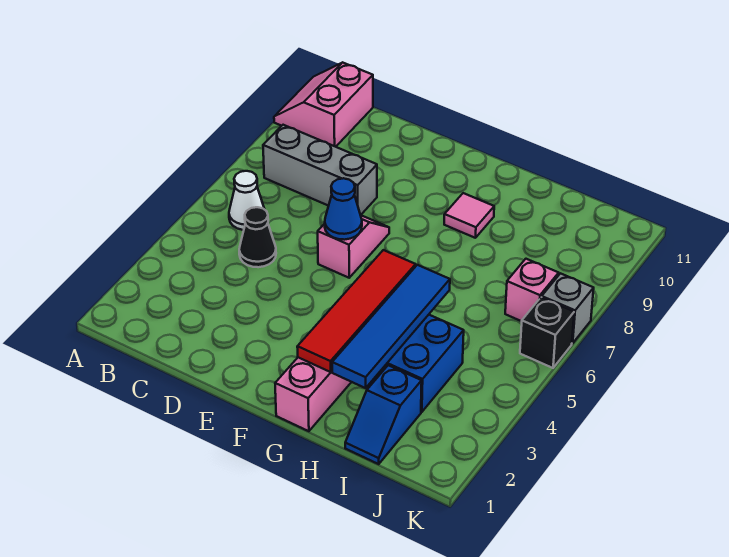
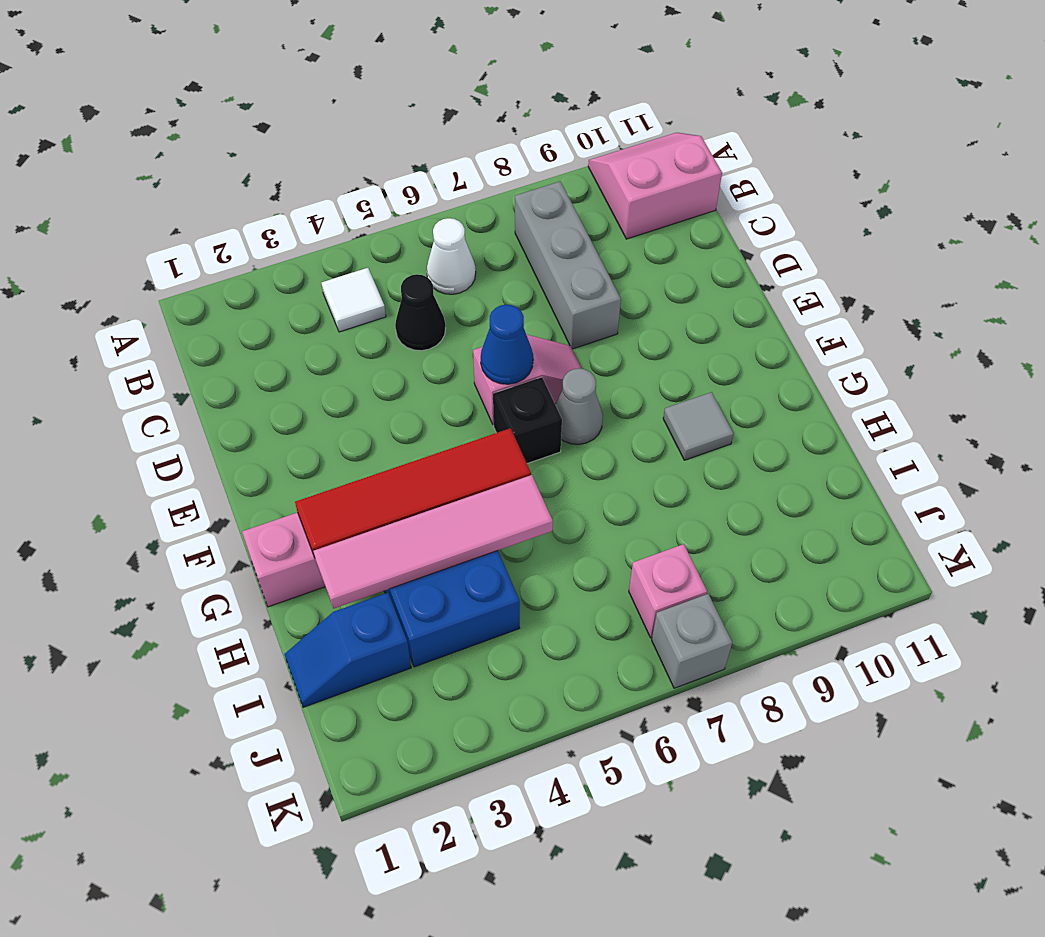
none -> white 1x1 tile [322,268,386,332]
none -> grey 1x1 cone [556,369,603,444]
pink 1x1 tile [444,193,494,238] -> grey 1x1 tile [663,392,733,460]
blue 1x4 tile [332,265,450,388] -> pink 1x4 tile [313,475,553,608]
black 1x1 brick [520,297,574,368] -> black 1x1 brick moved to [493,377,562,463]

